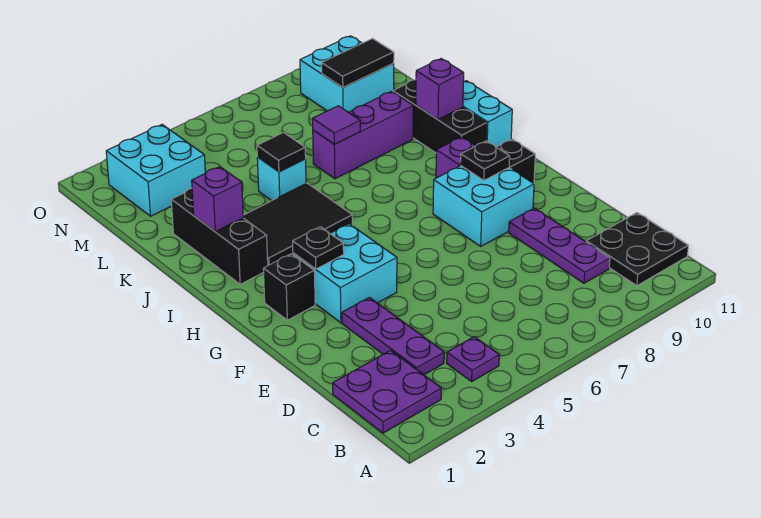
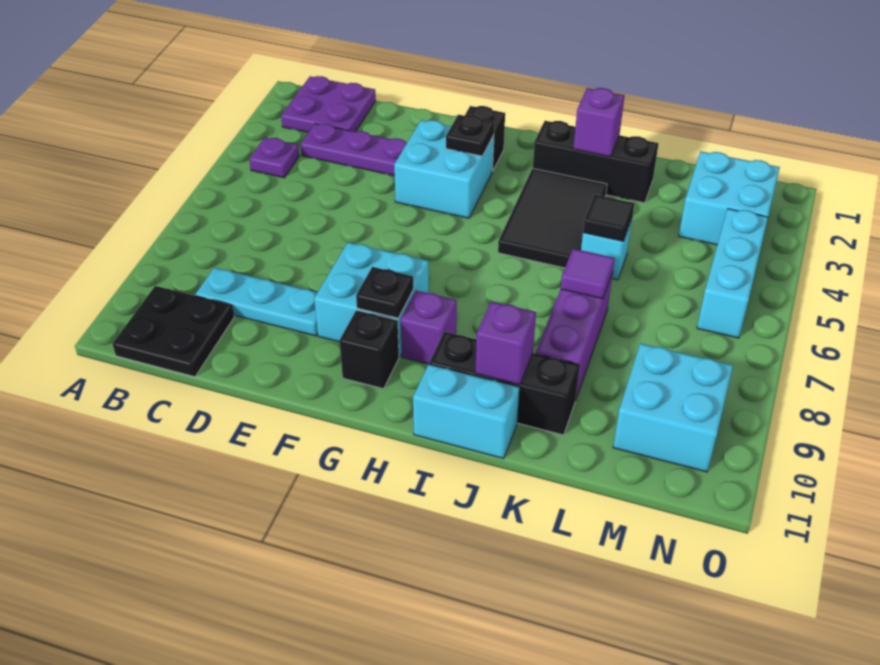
purple 1x3 plate [509,208,610,283] -> cyan 1x3 plate [195,268,318,336]
black 1x2 tile [322,39,394,87] -> none
none -> cyan 1x3 brick [697,209,768,338]

